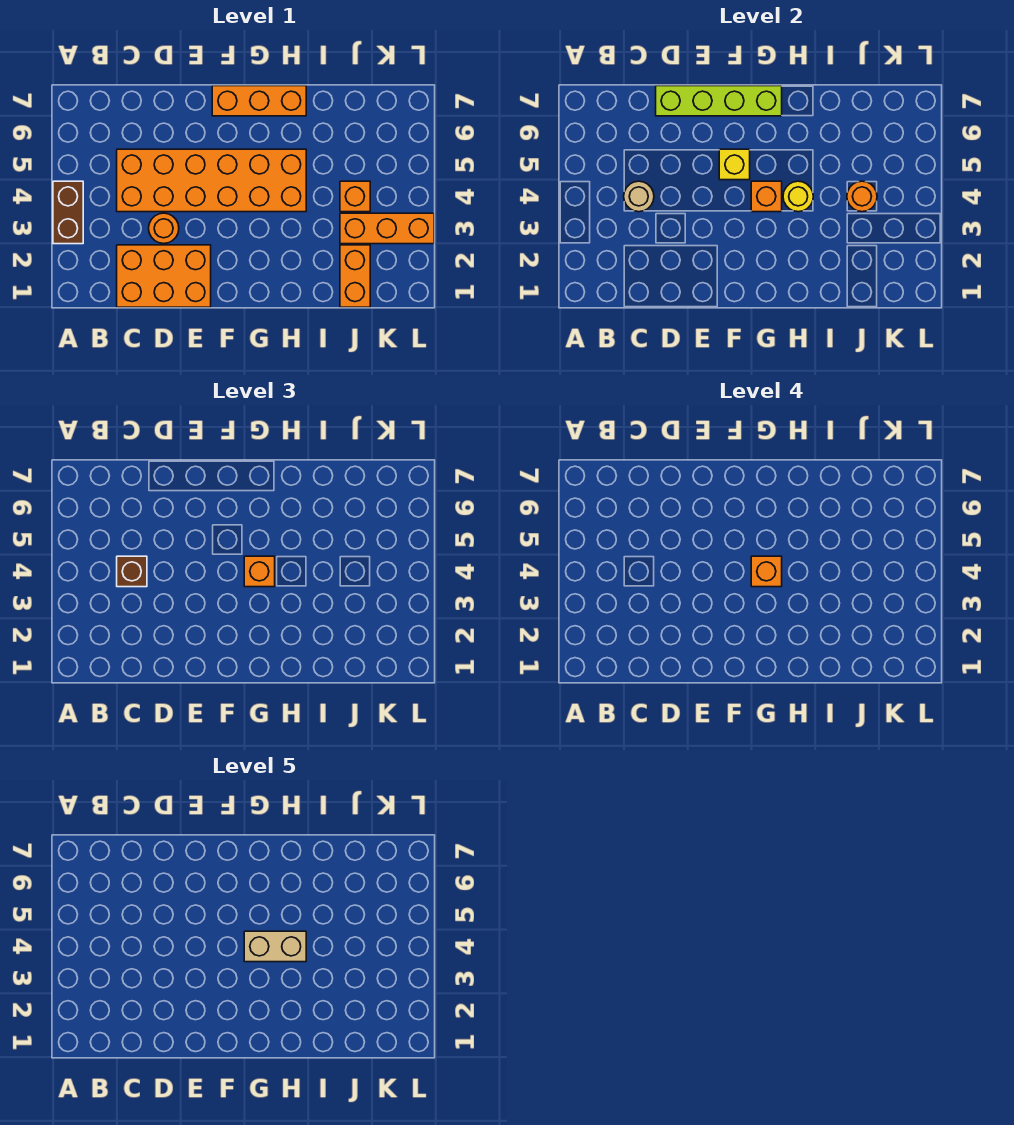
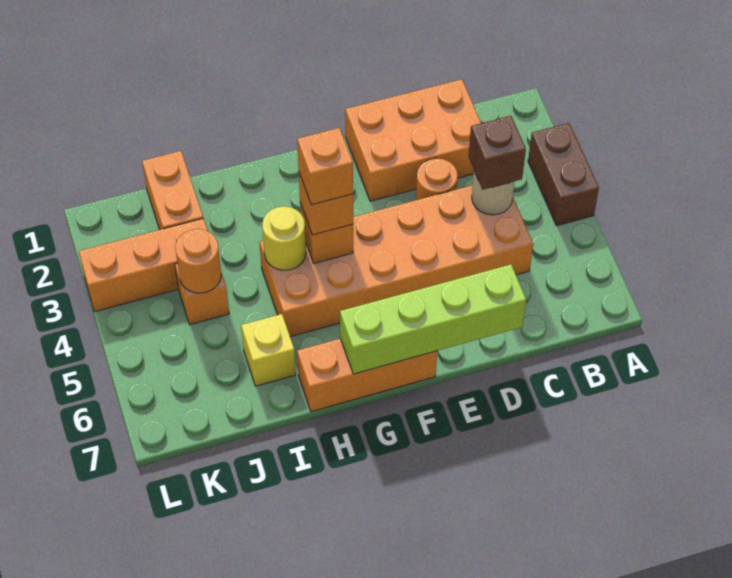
yellow 1x1 brick [719,149,750,180] -> yellow 1x1 brick moved to [241,314,296,386]
tan 1x2 brick [244,931,306,962] -> none

